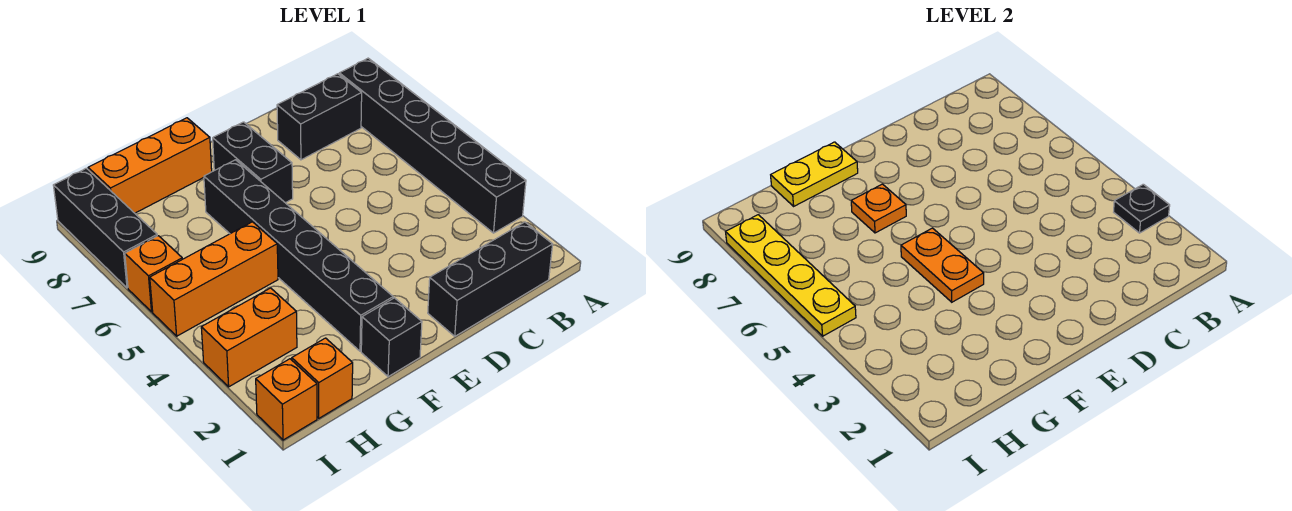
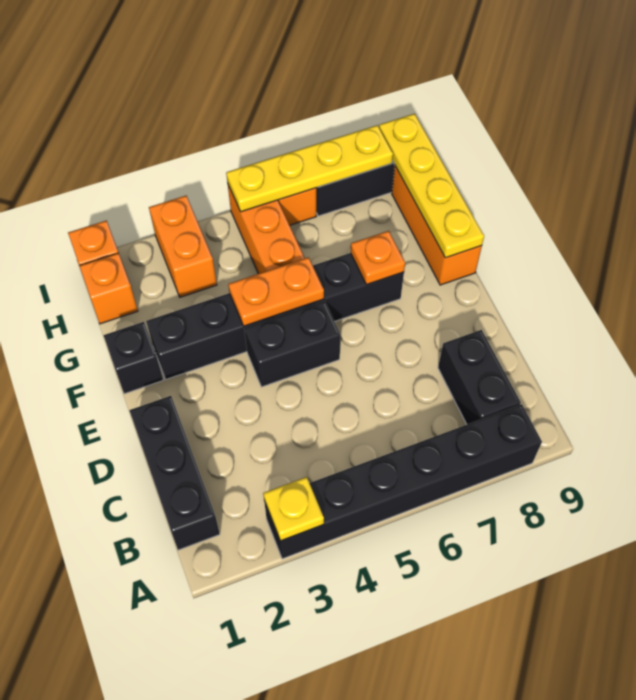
black 1x1 plate [1114,184,1170,233] -> yellow 1x1 plate [263,477,324,541]
black 1x2 brick [213,122,293,203] -> black 1x2 brick moved to [244,301,341,387]
yellow 1x2 plate [771,142,858,206] -> yellow 1x4 plate [379,114,484,258]

